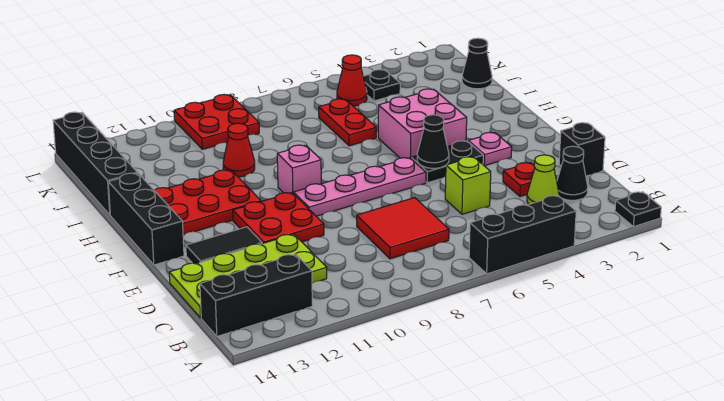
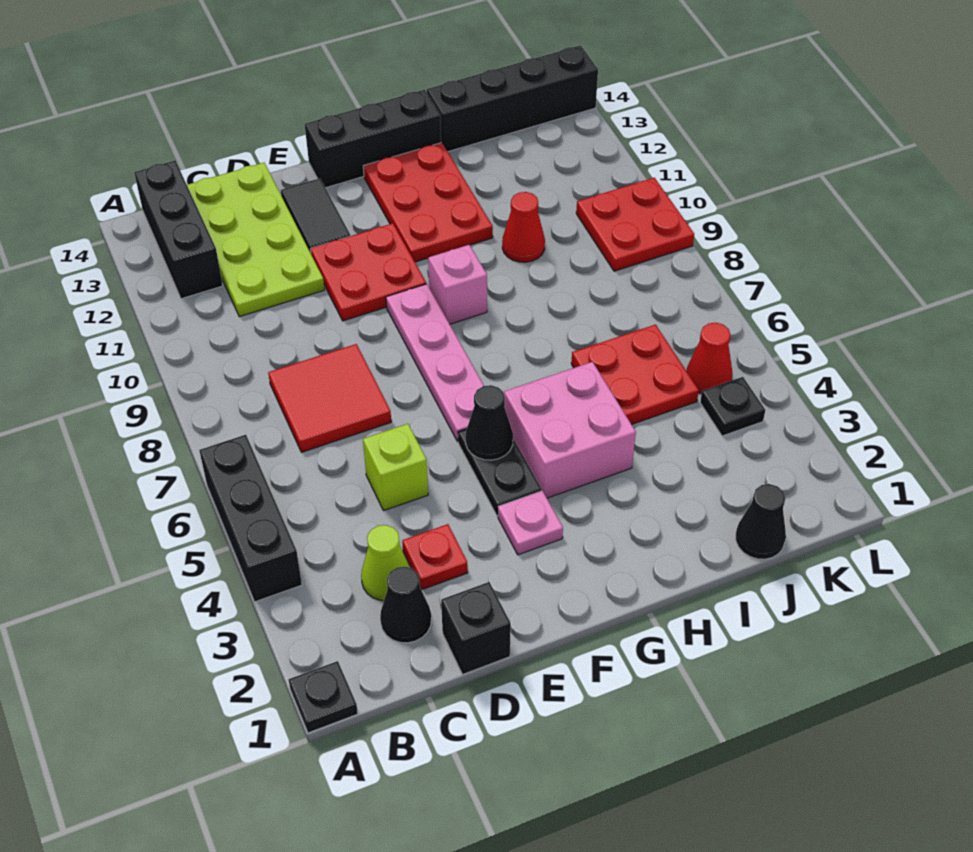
red 1x2 plate [319,99,376,146] -> red 2x2 plate [571,325,699,424]

